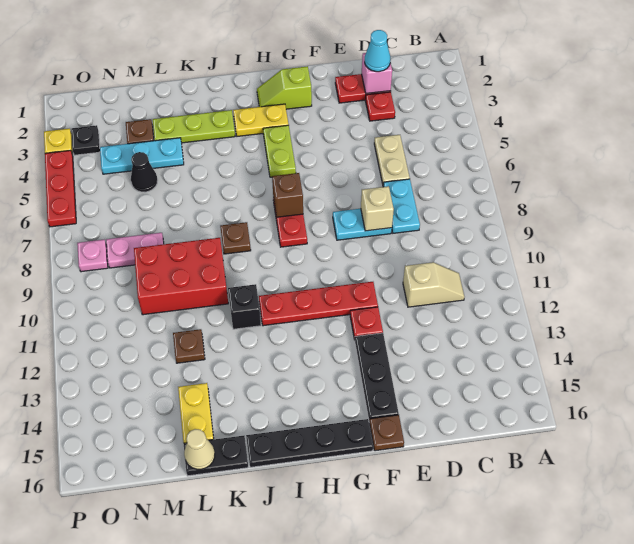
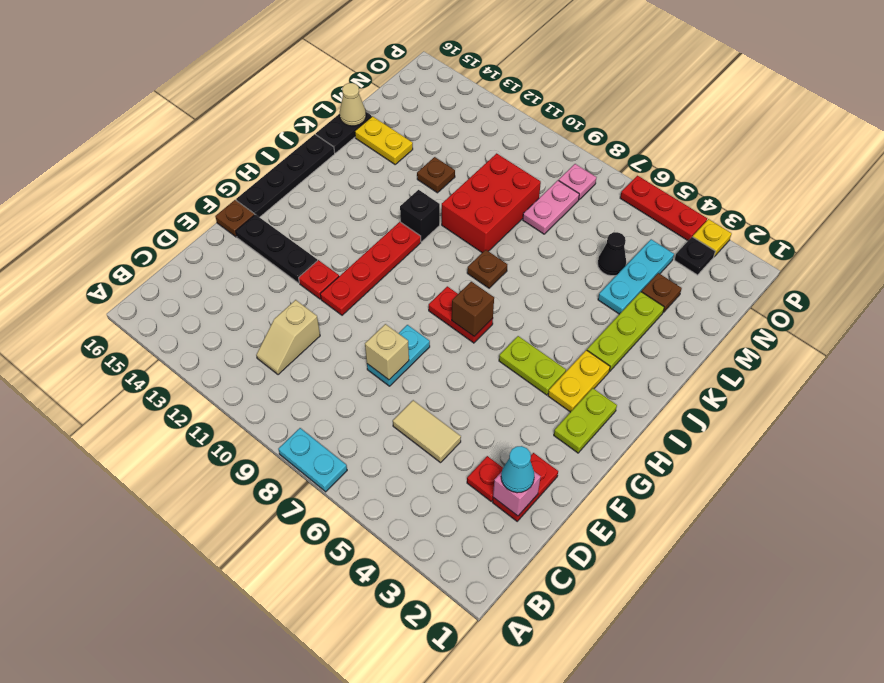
tan 1x2 plate [374,135,410,186] -> tan 1x2 tile [393,400,461,463]
cyan 1x2 plate [383,179,420,233] -> cyan 1x2 plate moved to [278,428,347,492]
lime 1x2 slope [257,66,312,109] -> lime 1x2 plate [554,388,617,453]

